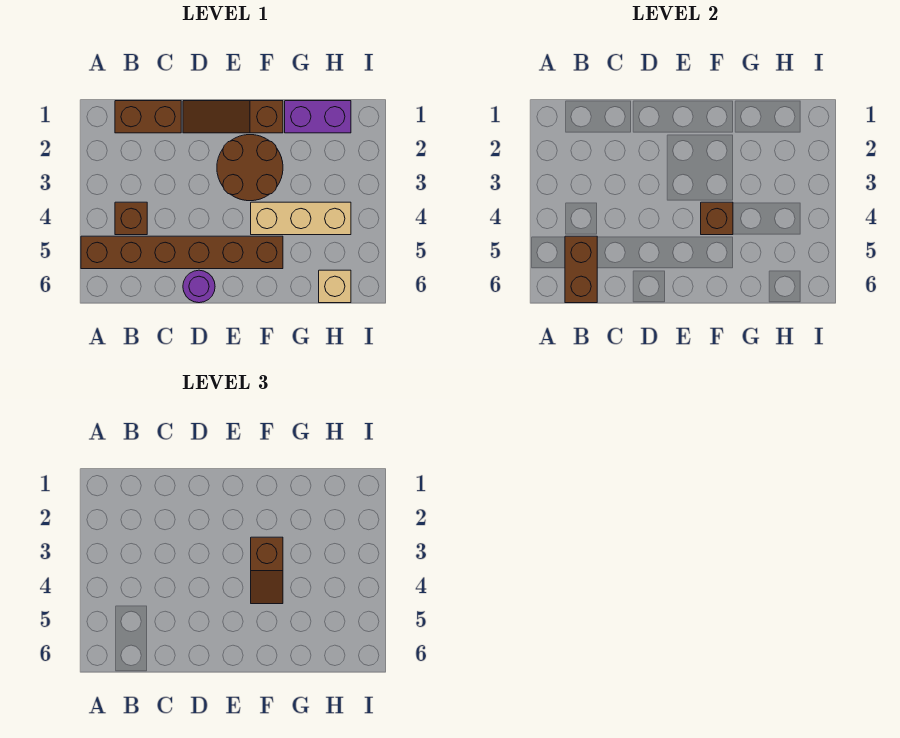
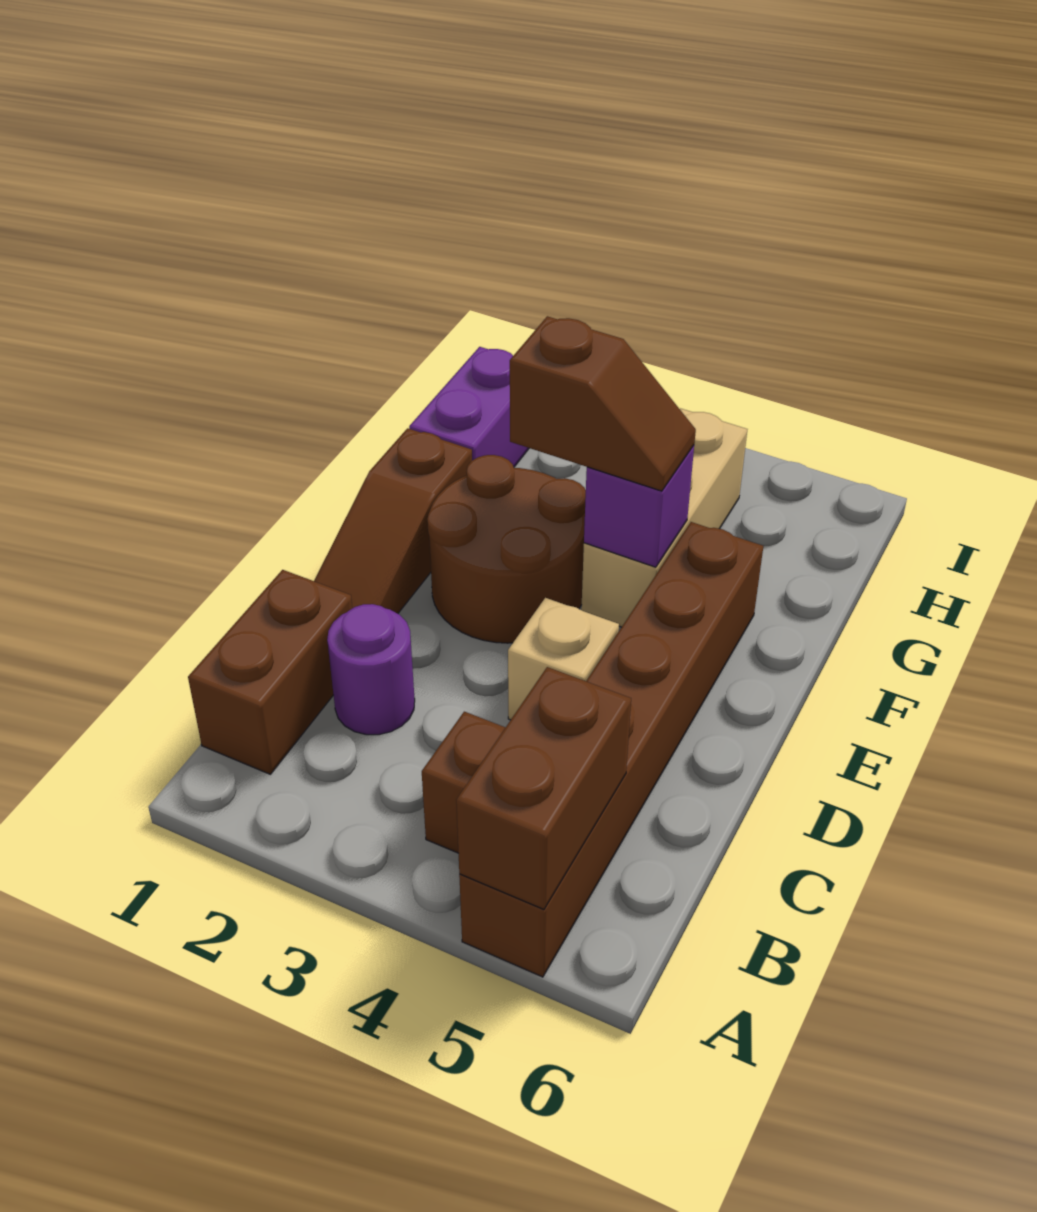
brown 1x2 brick [565,236,597,303] -> brown 1x2 brick turned to [456,667,631,909]
purple 1x1 round brick [183,270,215,303] -> purple 1x1 round brick moved to [327,604,415,735]
brown 1x1 brick [701,202,733,235] -> purple 1x1 brick [584,445,694,567]
tan 1x1 brick [319,270,351,303] -> tan 1x1 brick moved to [508,598,619,720]

